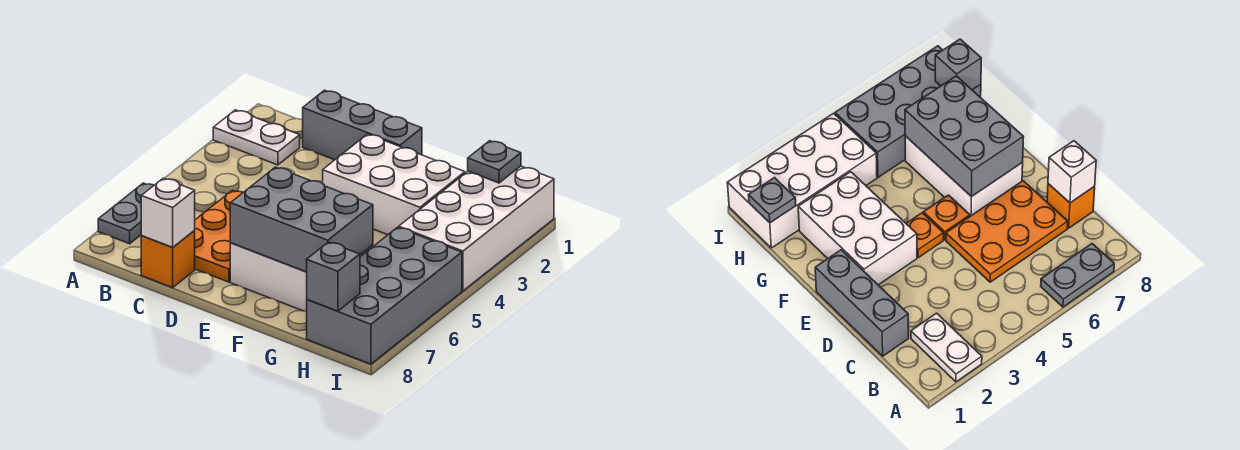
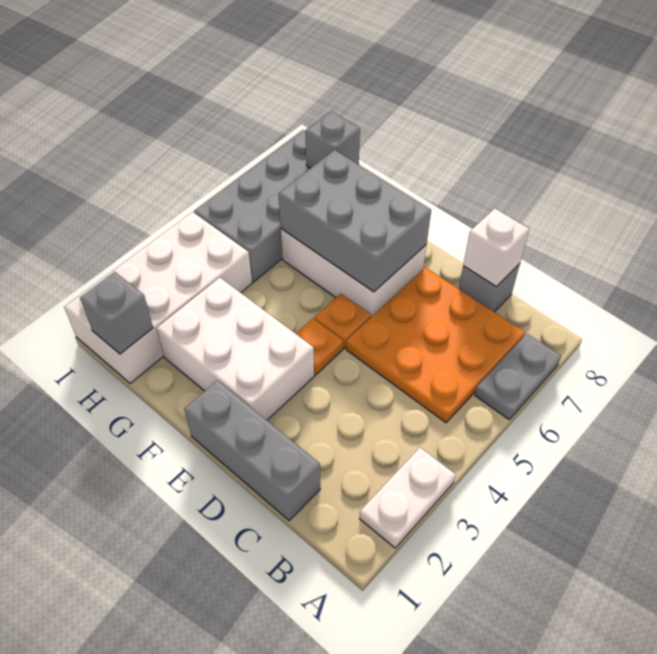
white 1x2 plate [213,110,300,165] -> white 1x2 plate turned to [360,448,456,548]
orange 2x3 plate [194,190,243,282] -> orange 3x3 plate [346,267,525,423]
orange 1x1 brick [141,231,195,288] -> grey 1x1 brick [459,264,520,312]
grey 1x1 plate [468,141,521,183] -> grey 1x1 brick [80,272,153,354]

